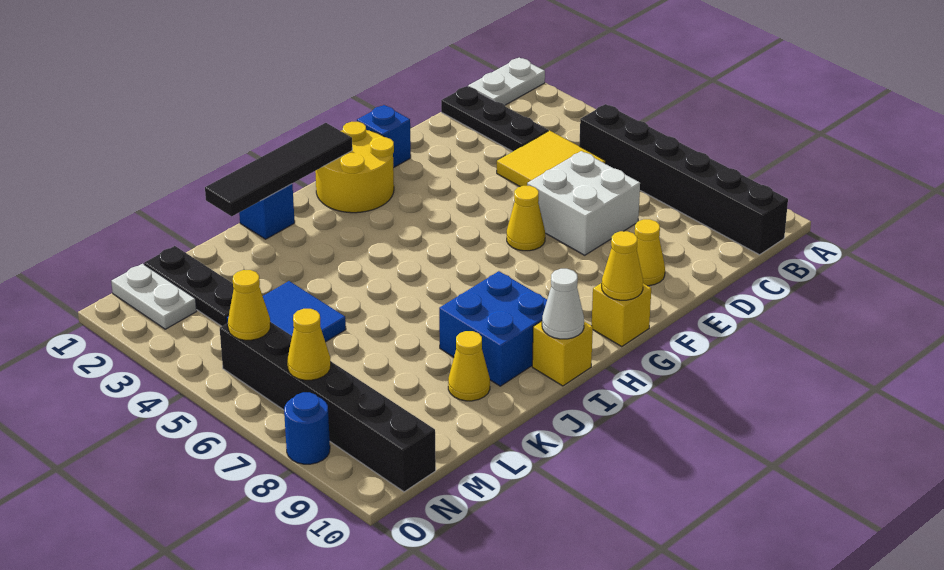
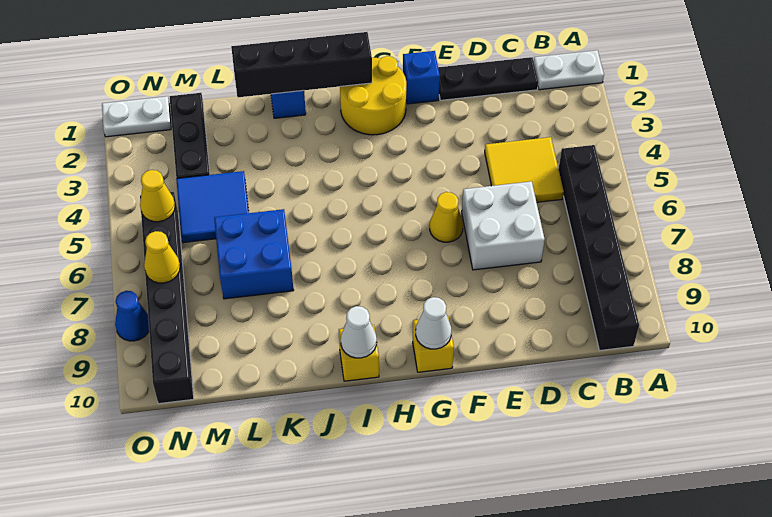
black 1x3 plate [441,86,548,151] -> black 1x3 plate turned to [438,57,538,100]
yellow 1x1 cone [635,219,665,286] -> none
yellow 1x1 cone [602,231,643,300] -> white 1x1 cone [416,297,451,349]
black 1x4 tile [205,123,352,216] -> black 1x4 brick [231,32,372,97]
blue 2x2 brick [439,271,547,386] -> blue 2x2 brick moved to [214,209,294,299]
yellow 1x1 cone [448,331,490,401] -> none
white 1x2 plate [111,264,197,329] -> white 1x2 plate turned to [102,96,171,137]
blue 1x1 round brick [284,392,330,464] -> blue 1x1 cone [115,291,149,341]

